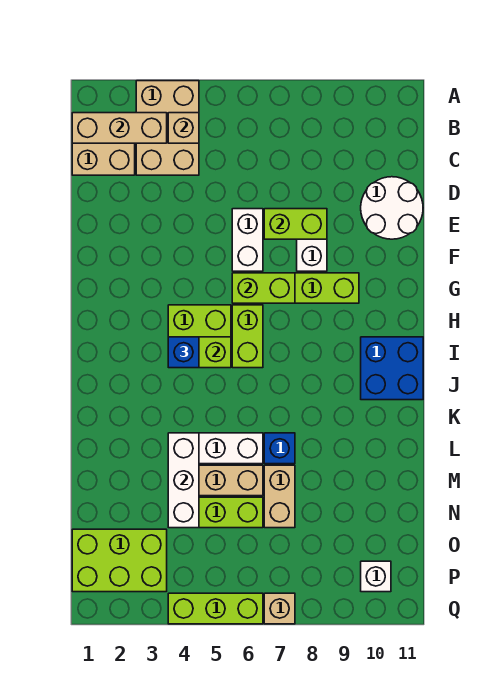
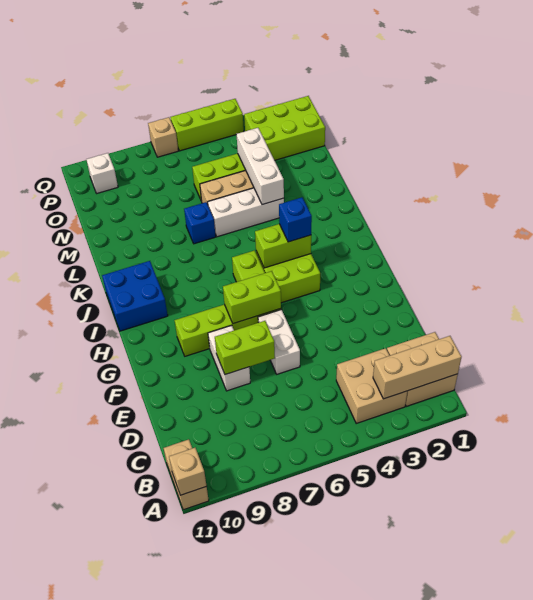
tan 2x3 brick [136,81,199,175] -> tan 2x2 brick [336,348,407,423]
tan 1x1 brick [168,113,199,143] -> tan 1x1 brick moved to [169,448,206,495]
white 2x2 round brick [361,177,423,239] -> none
tan 1x2 brick [264,465,295,528] -> tan 1x2 brick moved to [164,439,209,510]

